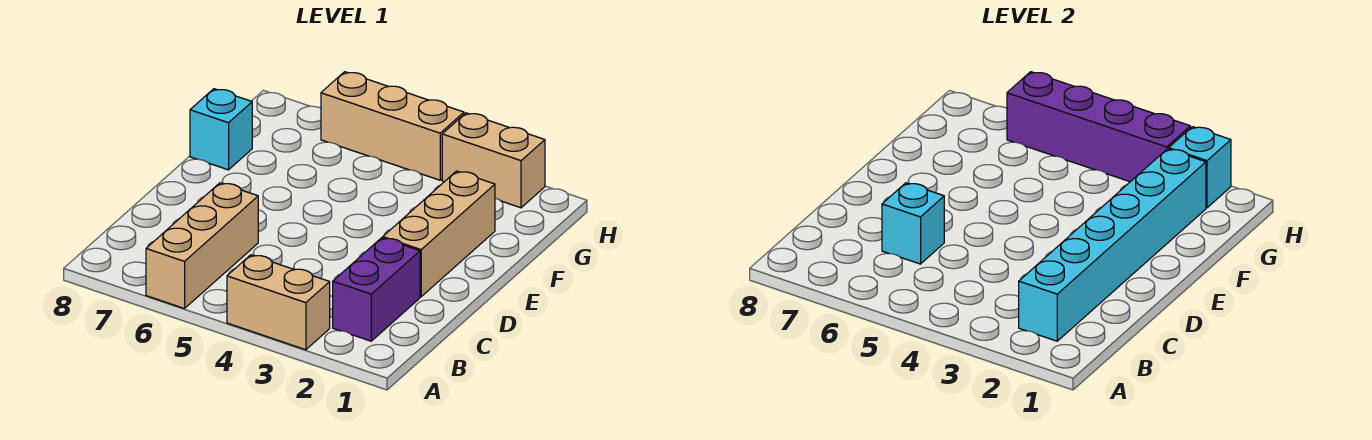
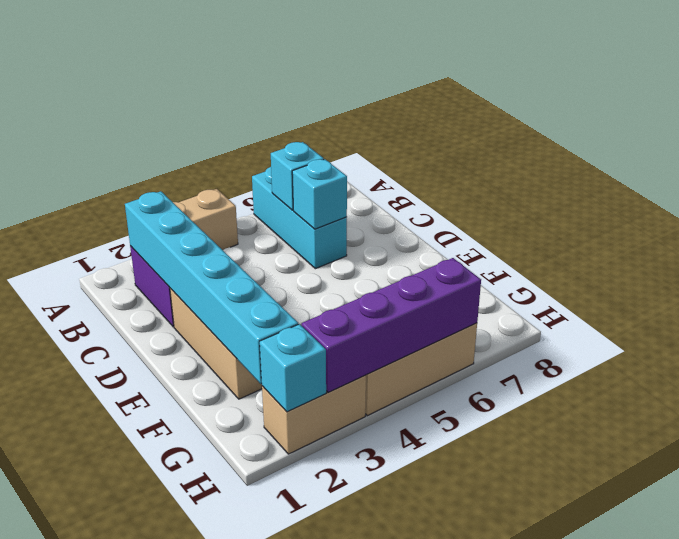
tan 1x3 brick [146,183,258,309] -> cyan 1x3 brick [252,167,347,269]
cyan 1x1 brick [190,89,252,170] -> cyan 1x1 brick moved to [271,142,324,210]

